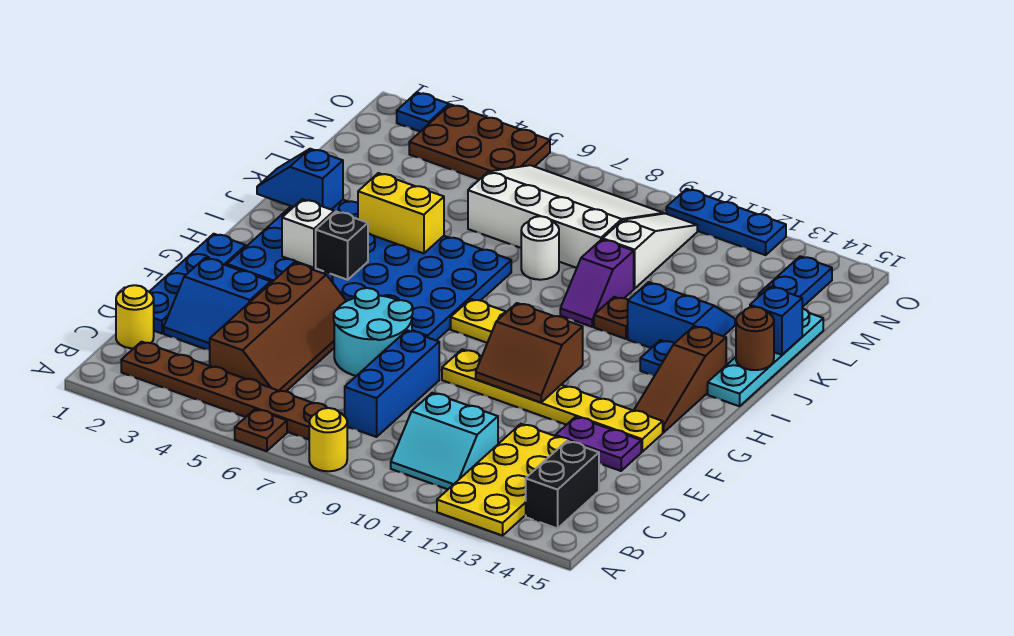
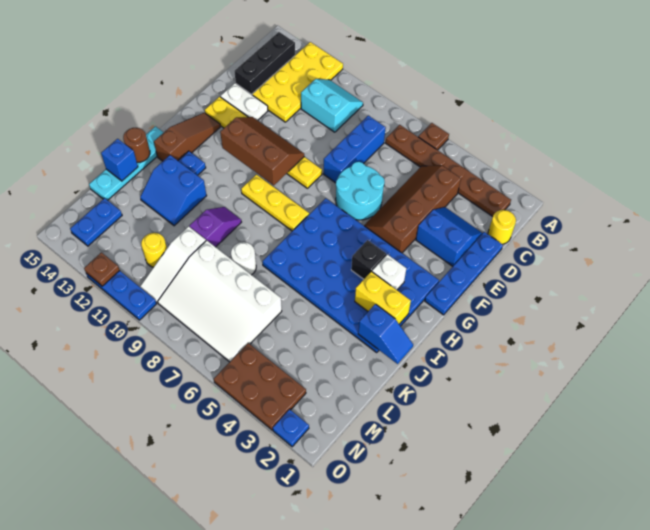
yellow 1x1 round brick [309,408,347,471] -> yellow 1x1 round brick moved to [141,233,167,267]
black 1x2 brick [526,441,599,528] -> black 1x3 brick [234,32,295,94]
purple 1x2 plate [555,417,641,471] -> white 1x2 plate [220,83,268,120]
brown 2x2 slope [476,303,583,403] -> brown 2x3 slope [220,117,304,185]
yellow 1x2 brick [358,173,444,254] -> yellow 1x2 brick moved to [355,272,411,324]
brown 1x1 plate [594,297,628,339] -> brown 1x1 plate moved to [84,252,120,286]

